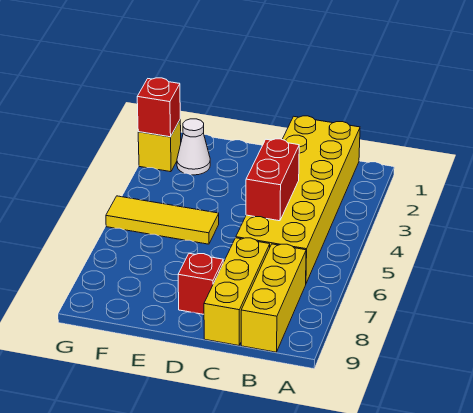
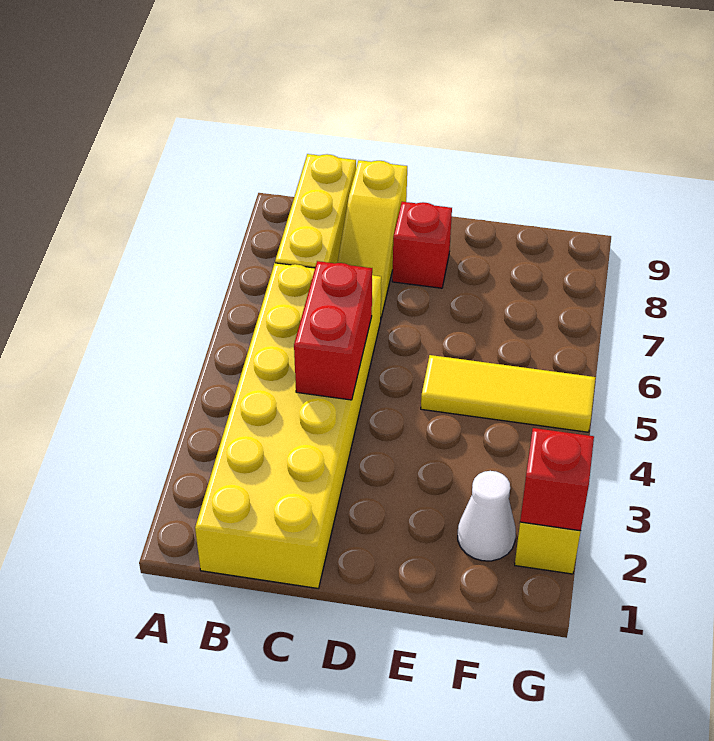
yellow 1x3 brick [204,238,270,346] -> yellow 1x3 slope [337,160,407,318]

